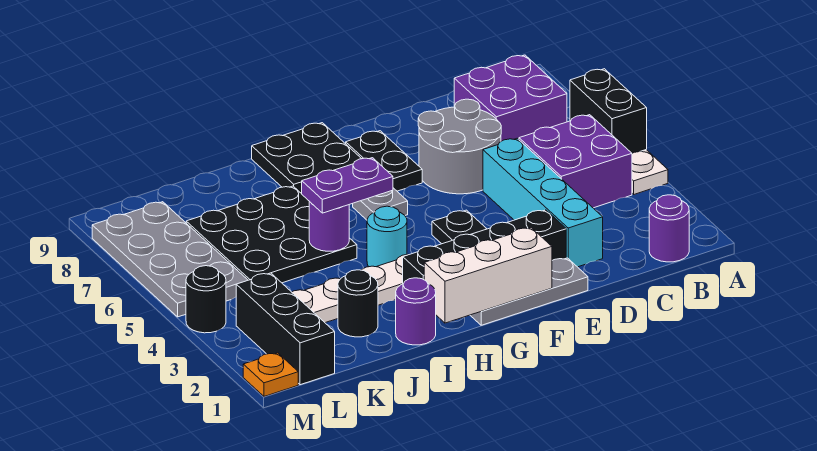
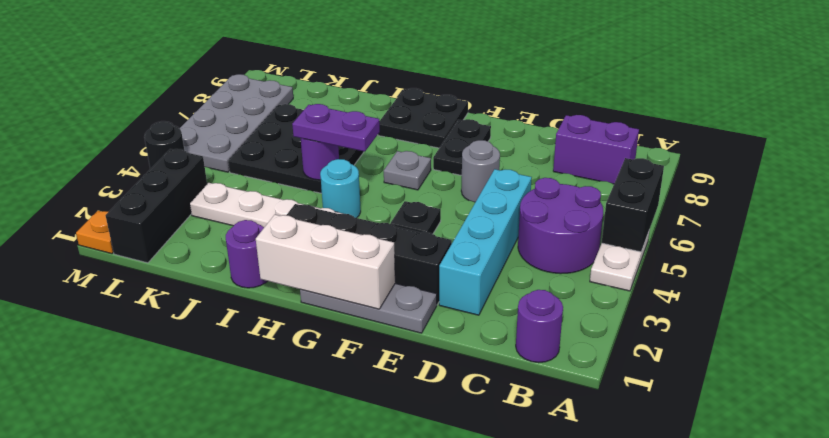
purple 2x2 brick [519,115,632,208] -> purple 2x2 round brick [518,178,603,274]
purple 2x2 brick [454,55,567,141] -> purple 1x2 brick [553,115,639,184]
grey 2x2 round brick [418,99,501,194] -> grey 1x1 round brick [461,140,500,202]
black 1x1 round brick [338,270,378,337] -> none

